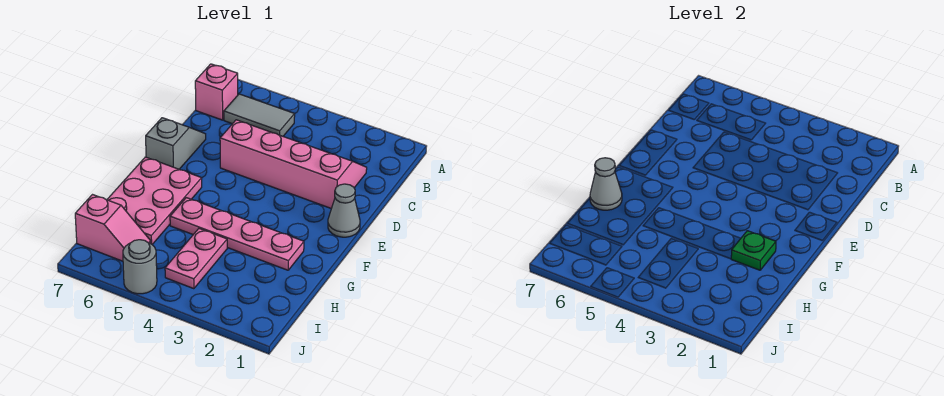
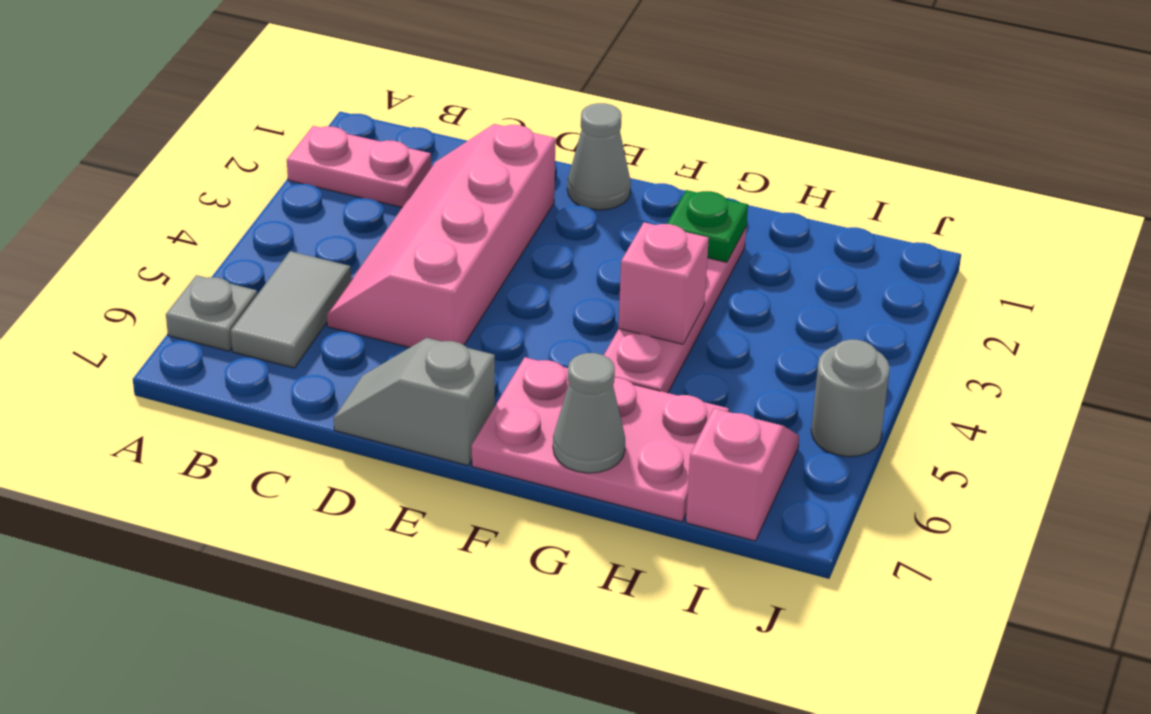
none -> grey 1x1 plate [166,275,257,351]
pink 1x1 brick [195,64,238,120] -> pink 1x1 brick moved to [618,222,709,344]
pink 1x2 plate [165,229,227,289] -> pink 1x2 plate moved to [287,126,431,207]

